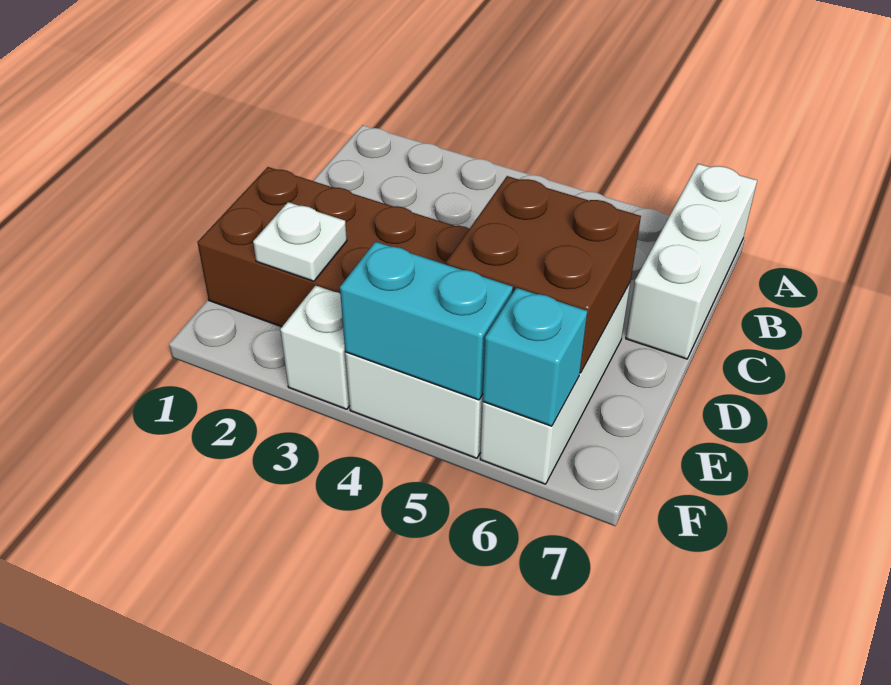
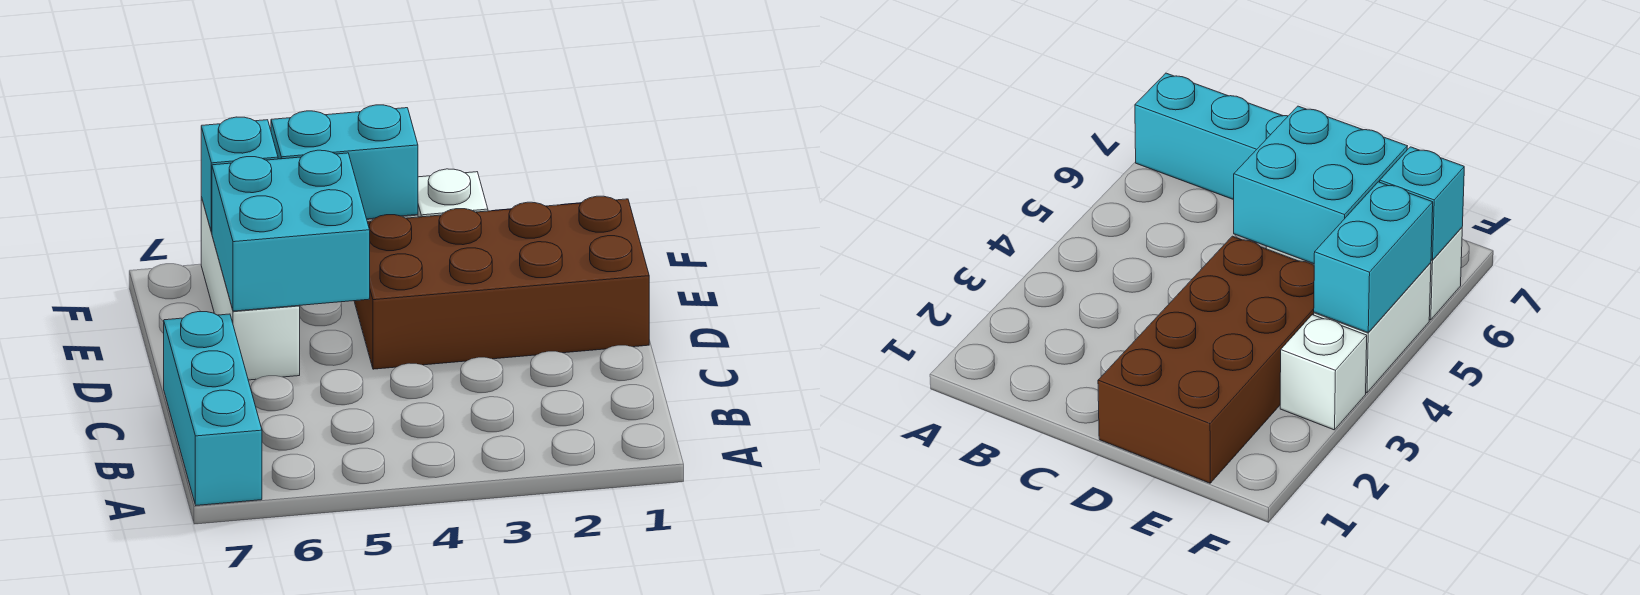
white 1x3 brick [626,164,757,359] -> cyan 1x3 brick [164,312,262,505]
brown 2x2 brick [446,176,641,373] -> cyan 2x2 brick [212,150,370,311]
white 1x1 plate [253,202,347,281] -> none

